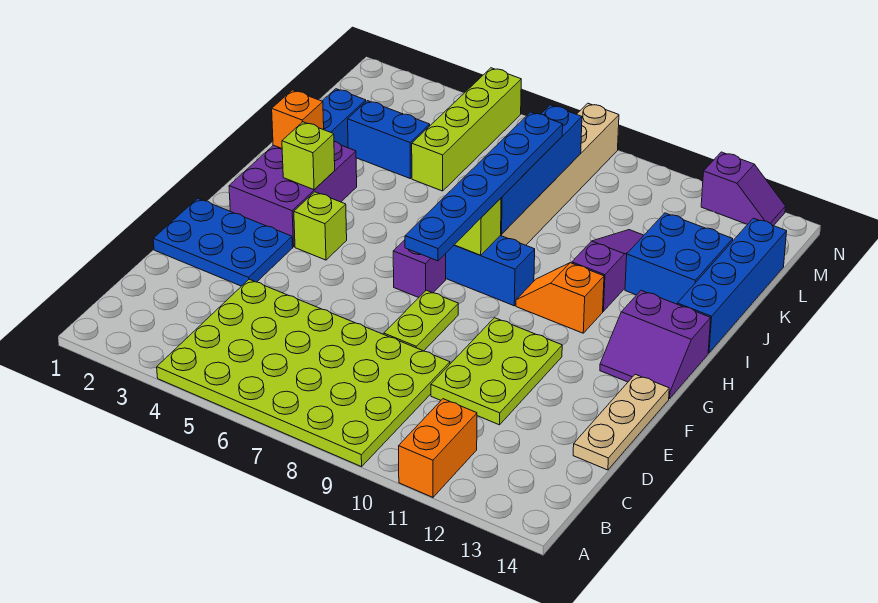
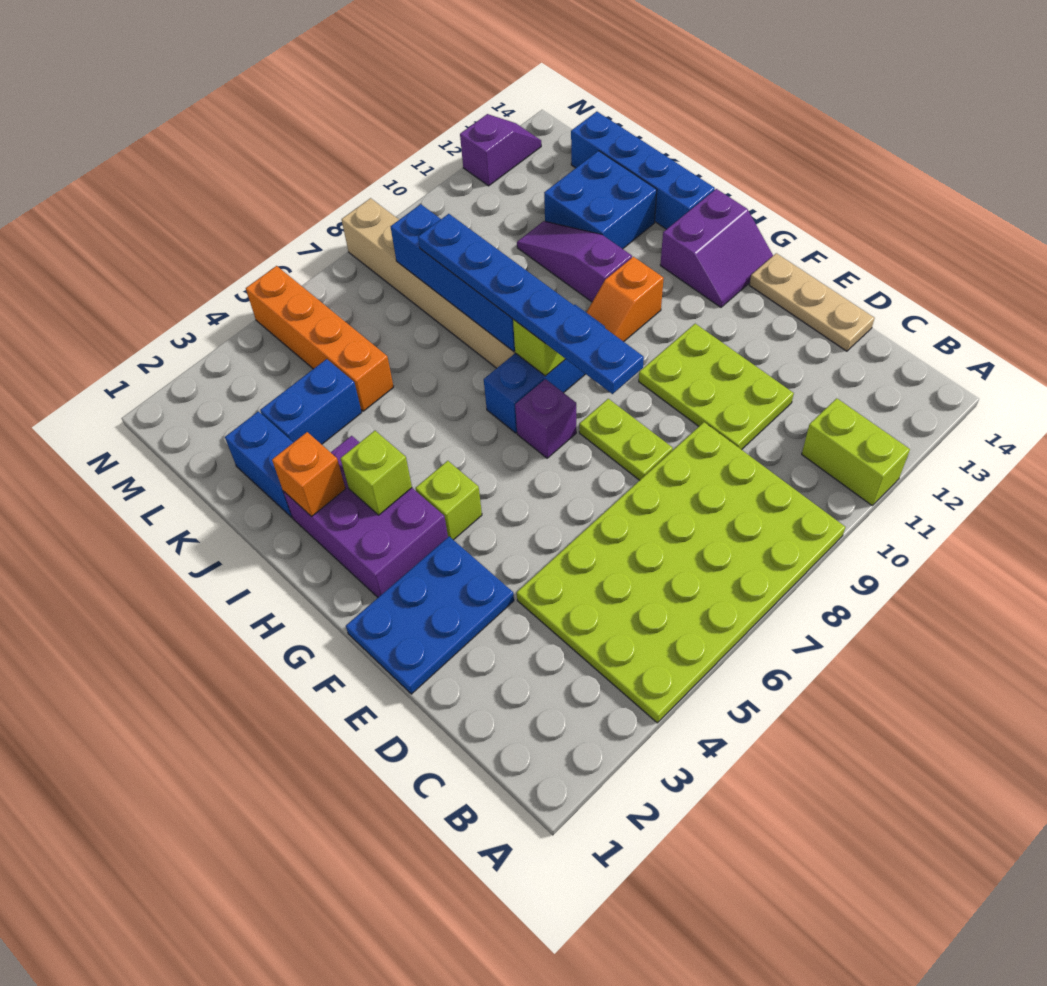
orange 1x2 brick [399,399,477,497] -> lime 1x2 brick [802,398,910,506]
lime 1x4 brick [412,68,521,191] -> orange 1x4 brick [246,266,394,411]

